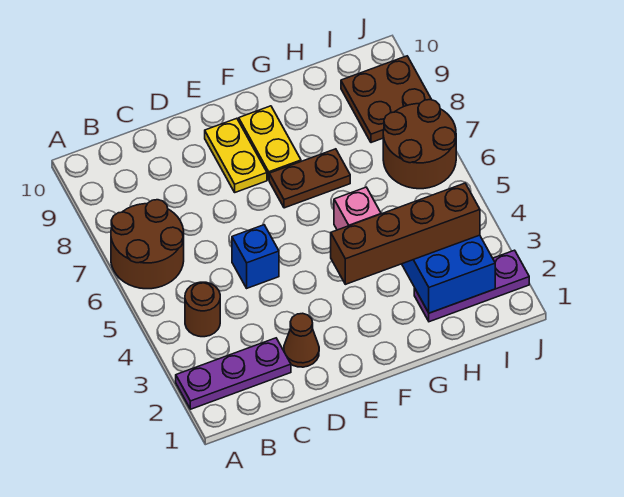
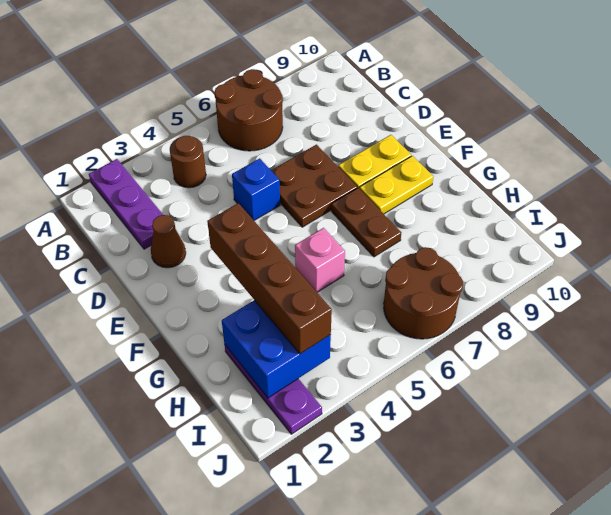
brown 2x2 plate [341,56,432,143] -> brown 2x2 plate moved to [271,145,357,227]

